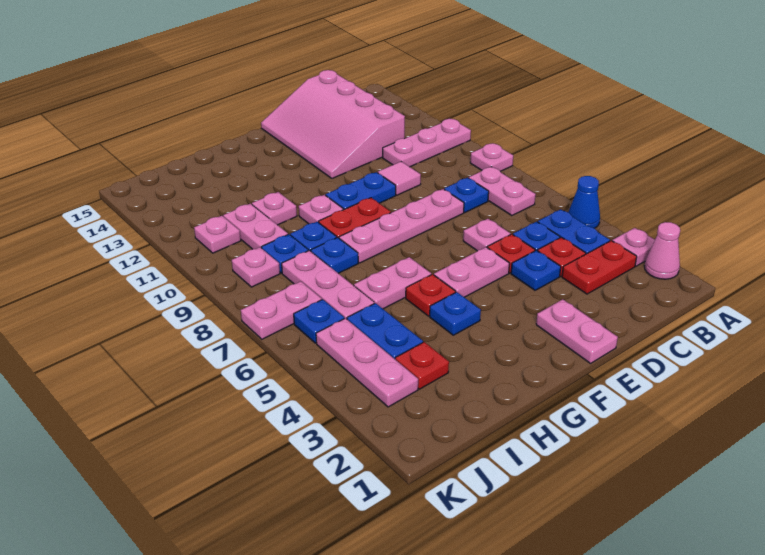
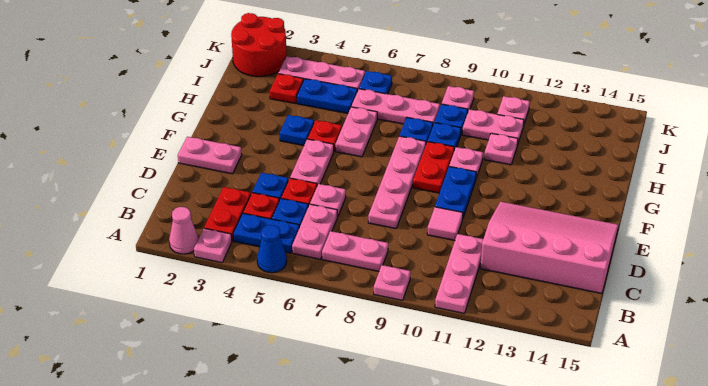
blue 1x1 plate [444,178,489,212] -> none
none -> red 2x2 round brick [231,13,287,77]
pink 1x2 plate [241,282,322,339] -> pink 1x2 plate moved to [292,204,337,259]

